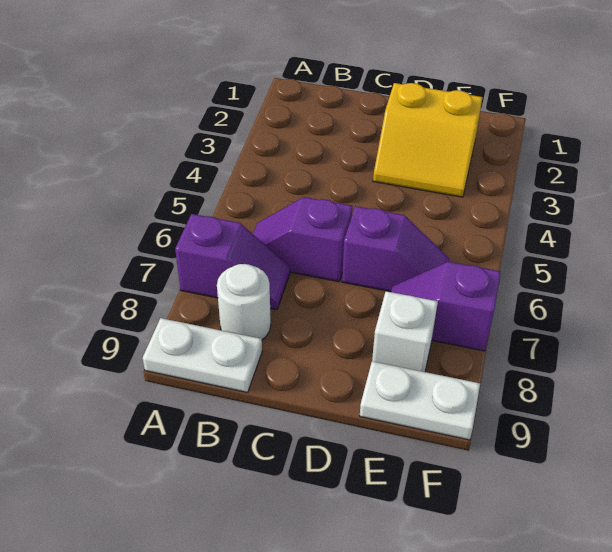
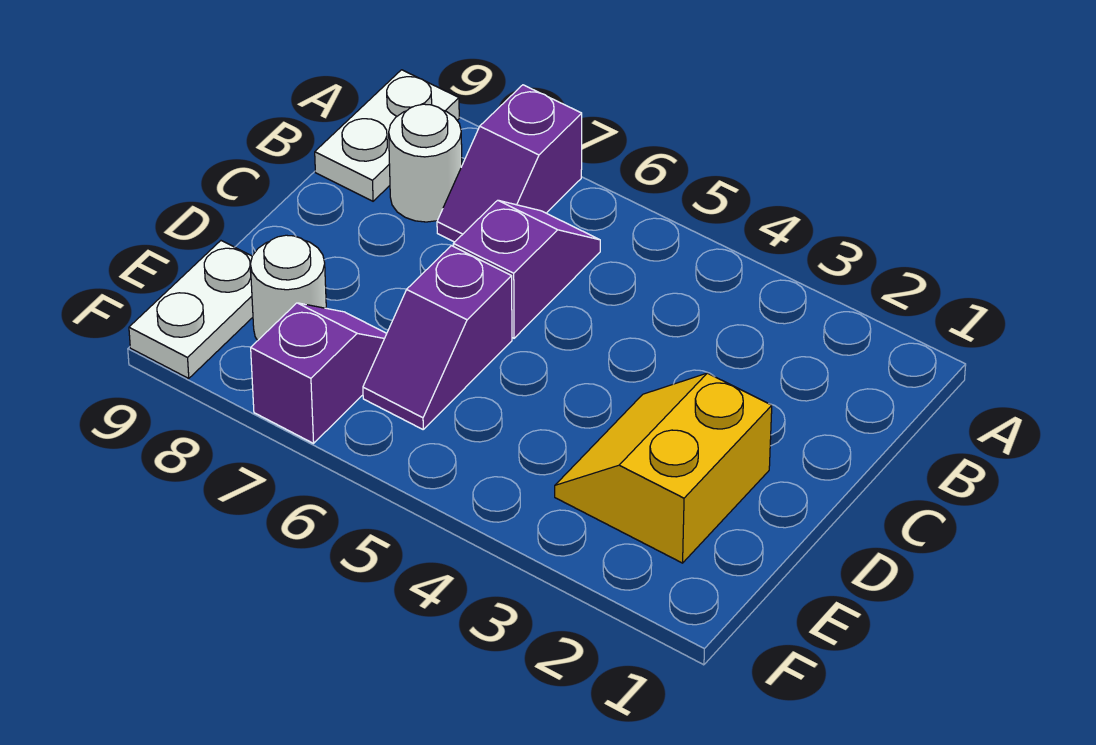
white 1x1 brick [372,291,438,372] -> white 1x1 round brick [250,235,326,340]

